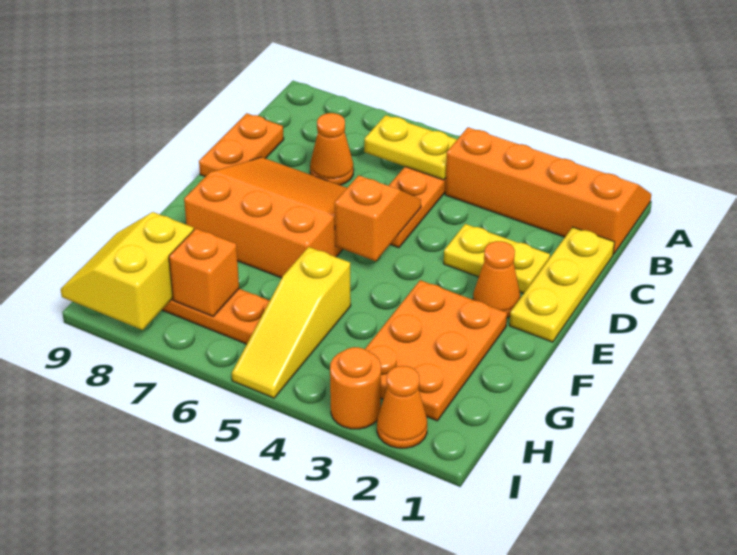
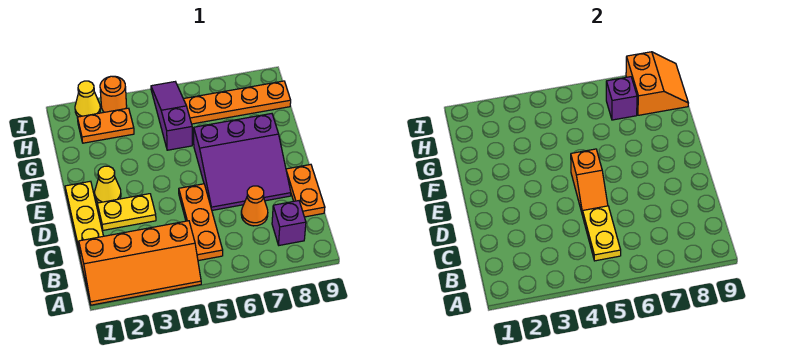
yellow 1x2 plate [364,115,457,180] -> yellow 1x2 plate turned to [583,206,621,261]
none -> purple 1x1 brick [272,201,306,245]
orange 3x3 slope [184,157,347,278] -> purple 3x3 slope [194,114,291,210]
orange 1x1 cone [473,241,520,318] -> yellow 1x1 cone [95,166,121,203]
orange 2x3 plate [365,280,507,421] -> orange 1x2 plate [77,108,134,143]
yellow 1x3 slope [232,247,351,398] -> purple 1x3 slope [151,82,192,150]
orange 1x1 brick [169,228,239,316] -> purple 1x1 brick [606,77,637,120]
yellow 2x2 slope [61,212,194,330] -> orange 2x2 slope [626,52,688,115]
orange 1x1 cone [377,366,427,448] -> yellow 1x1 cone [75,81,100,117]

